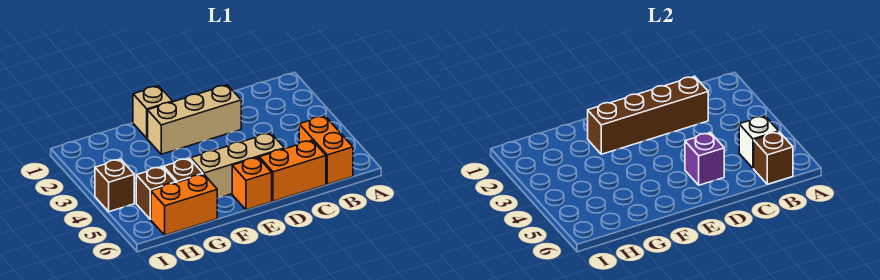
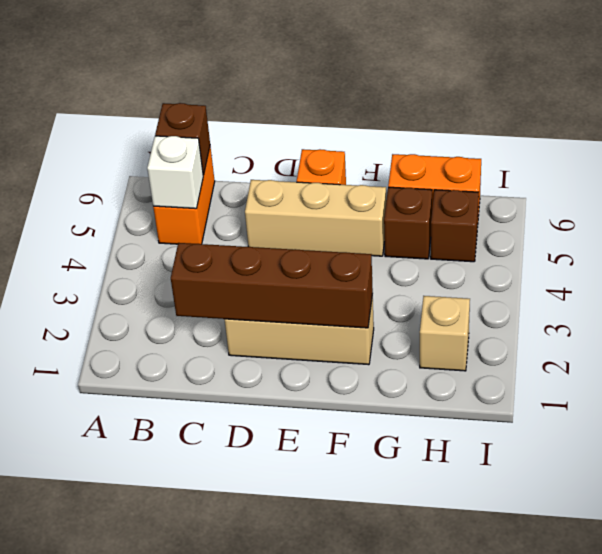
orange 1x2 brick [259,140,326,201] -> none
purple 1x1 brick [685,133,724,185] -> none
tan 1x1 brick [133,86,173,138] -> tan 1x1 brick moved to [420,296,470,371]
brown 1x1 brick [95,159,134,212] -> none

